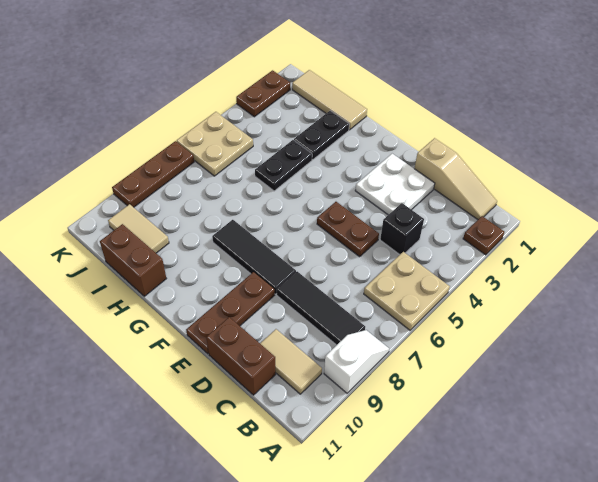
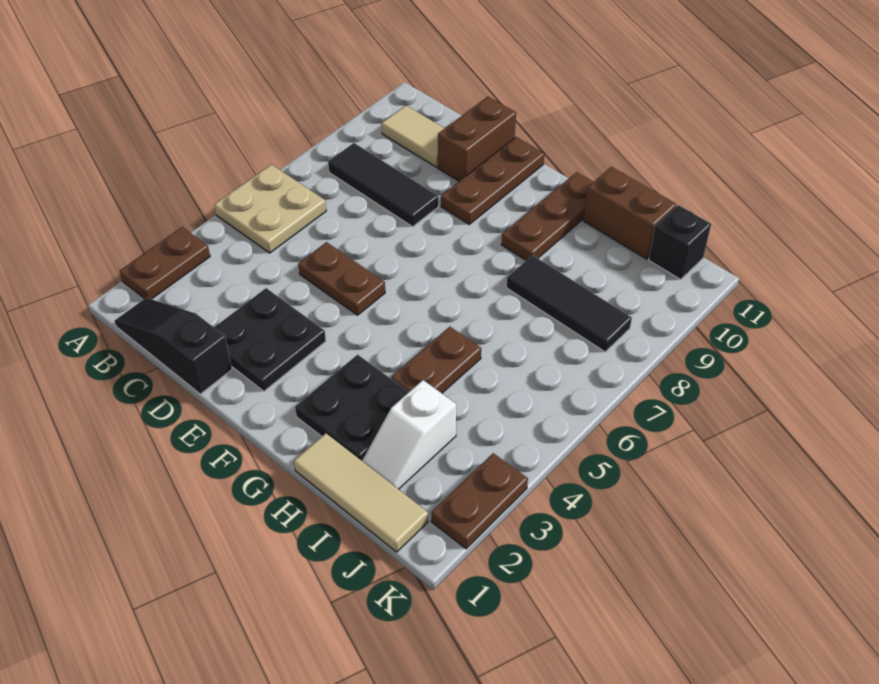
brown 1x1 plate [463,216,504,255] -> brown 1x2 plate [120,227,210,299]
white 1x2 slope [324,330,389,393] -> white 1x2 slope moved to [362,380,456,489]
tan 1x3 slope [414,138,497,219] -> black 1x3 slope [115,298,232,394]
black 1x1 brick [380,203,424,255] -> black 1x1 brick moved to [649,205,711,280]
brown 1x2 brick [206,317,276,395] -> brown 1x2 brick turned to [438,97,516,181]
white 2x2 plate [355,154,435,215] -> black 2x2 plate [214,288,326,391]
black 1x3 tile [212,220,296,294] -> black 1x3 tile moved to [507,255,632,352]
black 1x2 plate [294,111,349,160] -> black 2x2 plate [295,355,409,461]
black 1x2 plate [255,140,312,191] -> brown 1x2 plate [391,327,481,393]
tan 1x2 tile [108,204,169,253] -> none
tan 2x2 plate [177,112,253,176] -> none
brown 1x3 plate [112,141,194,207] -> brown 1x3 plate moved to [501,172,593,260]

